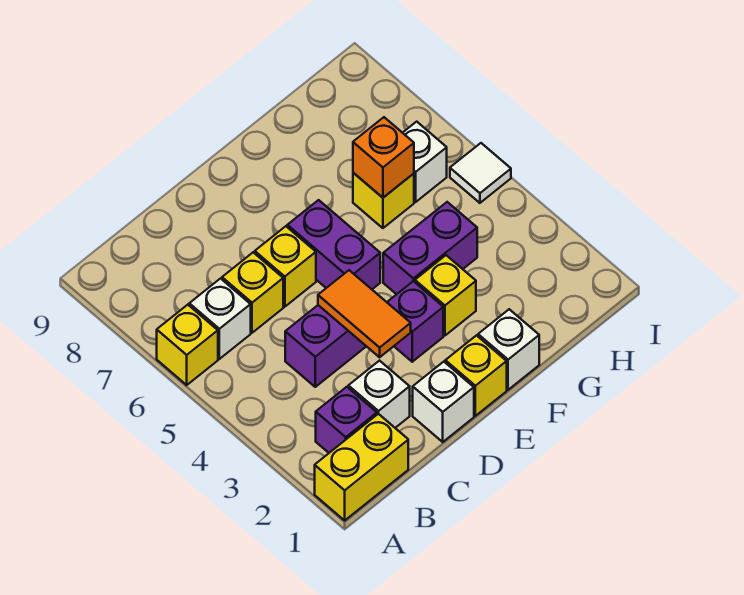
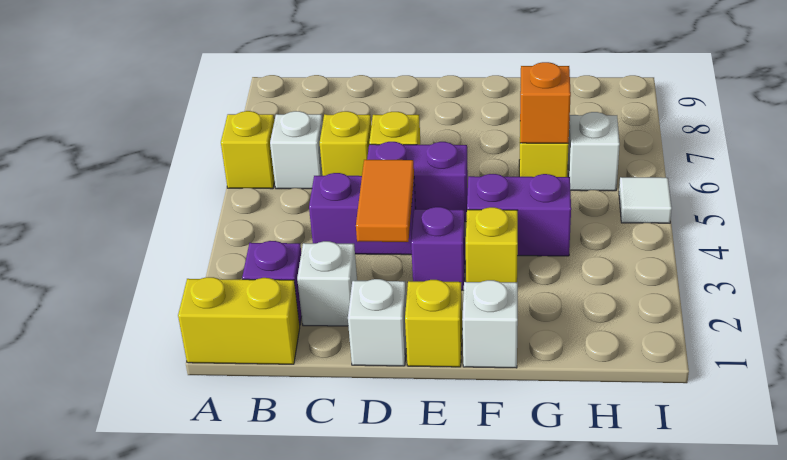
purple 1x2 brick [287,200,380,289] -> purple 1x2 brick turned to [367,142,468,222]

